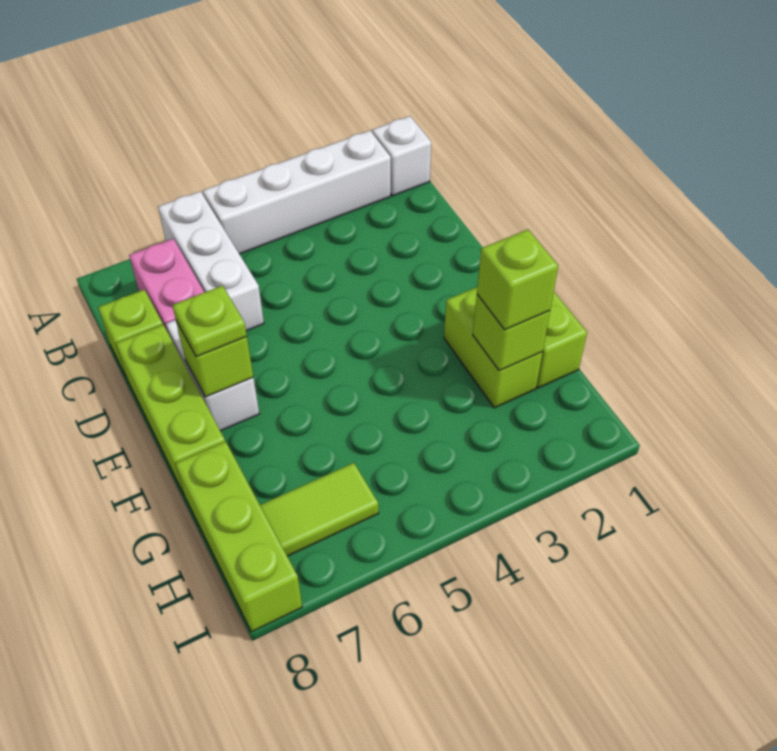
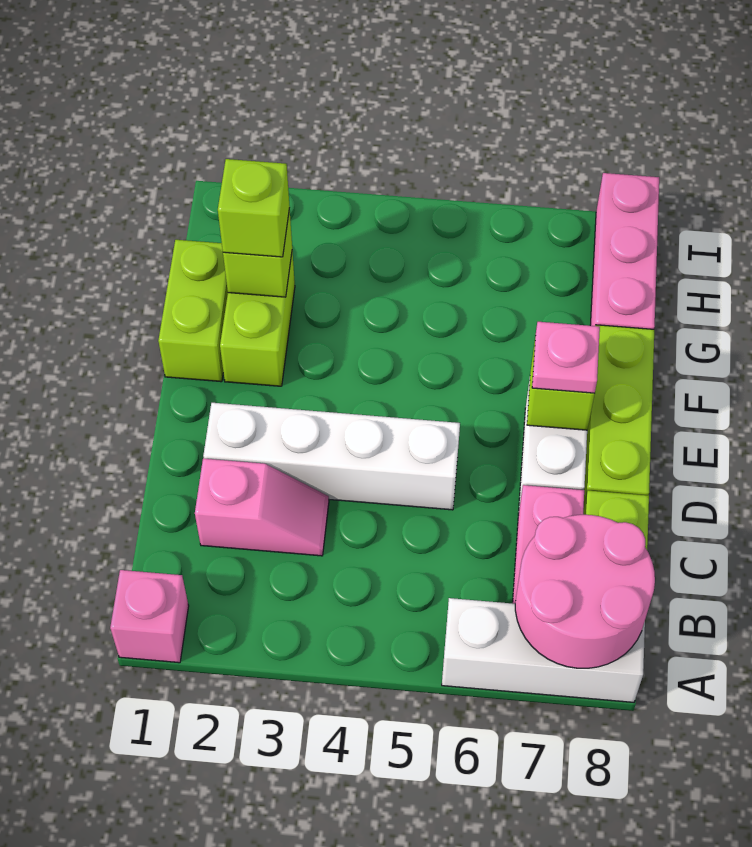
white 1x1 brick [372,116,431,196] -> pink 1x1 brick [110,570,189,663]
white 1x4 brick [203,131,391,254] -> white 1x4 brick moved to [203,403,460,510]
white 1x3 brick [158,191,264,331] -> white 1x3 brick turned to [442,598,645,702]
none -> pink 2x2 round brick [515,515,655,668]
none -> pink 1x2 slope [195,458,329,556]
lime 1x1 plate [172,286,247,357] -> pink 1x1 plate [532,322,600,393]
lime 1x3 brick [175,441,302,632] -> pink 1x3 brick [590,173,659,329]
lime 1x2 tile [260,463,379,556] -> none

